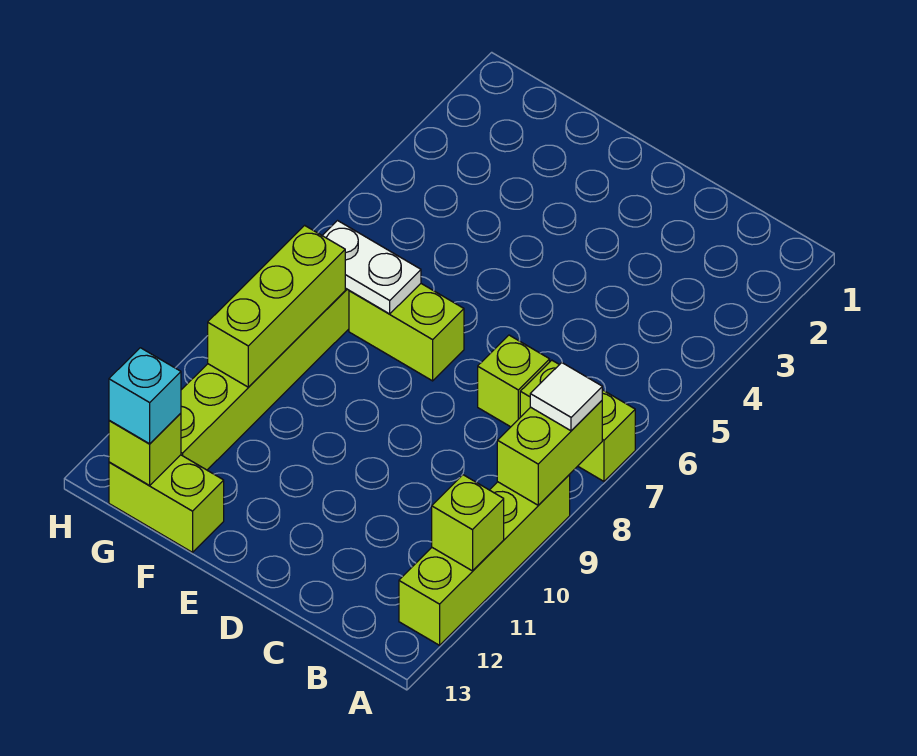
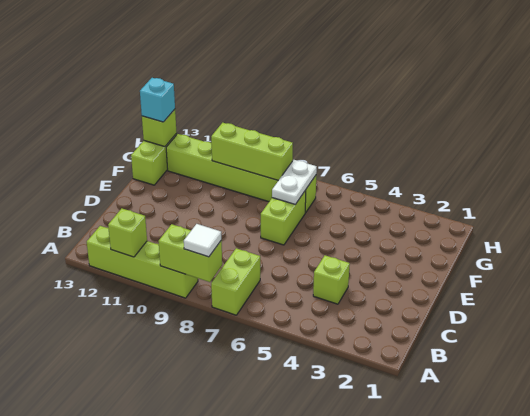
lime 1x1 brick [478,335,550,427] -> lime 1x1 brick moved to [313,255,350,304]

